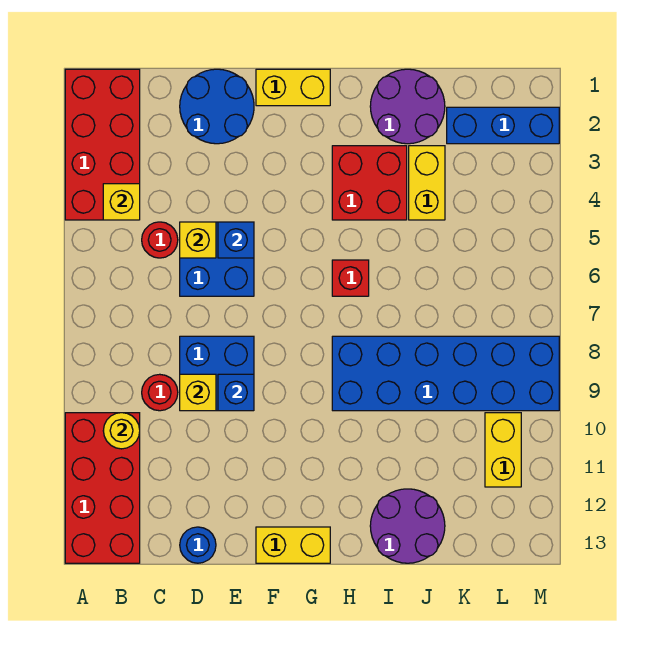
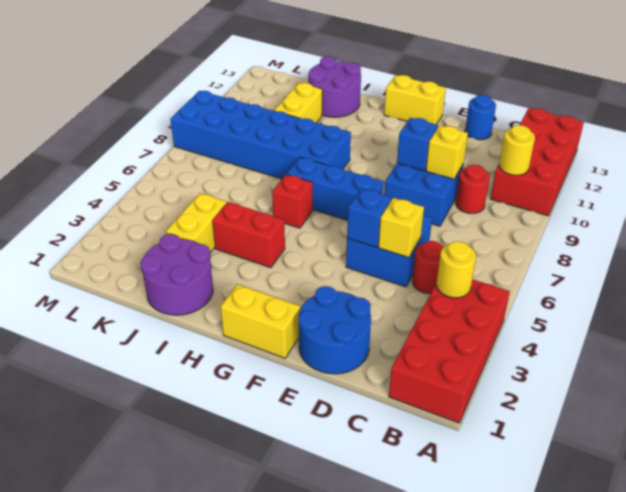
yellow 1x1 brick [103,184,140,220] -> yellow 1x1 round brick [437,241,476,298]
red 2x2 brick [332,146,407,220] -> red 1x2 brick [212,202,285,268]
blue 1x3 brick [447,107,559,144] -> blue 1x3 brick moved to [287,157,383,220]
yellow 1x2 brick [485,413,521,487] -> yellow 1x2 brick moved to [274,83,322,123]

